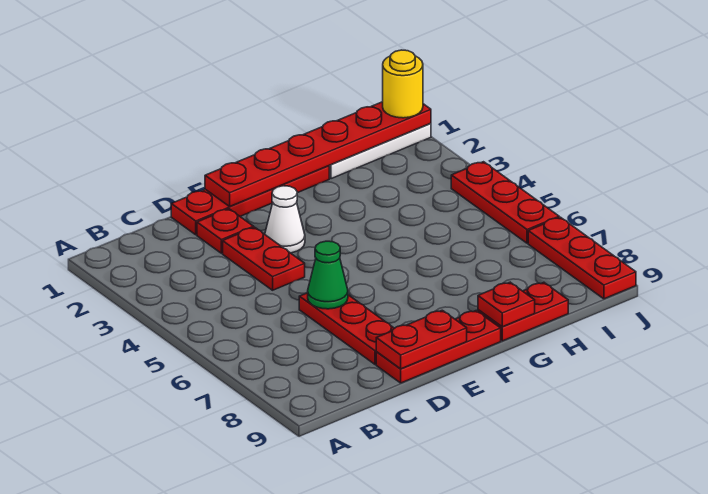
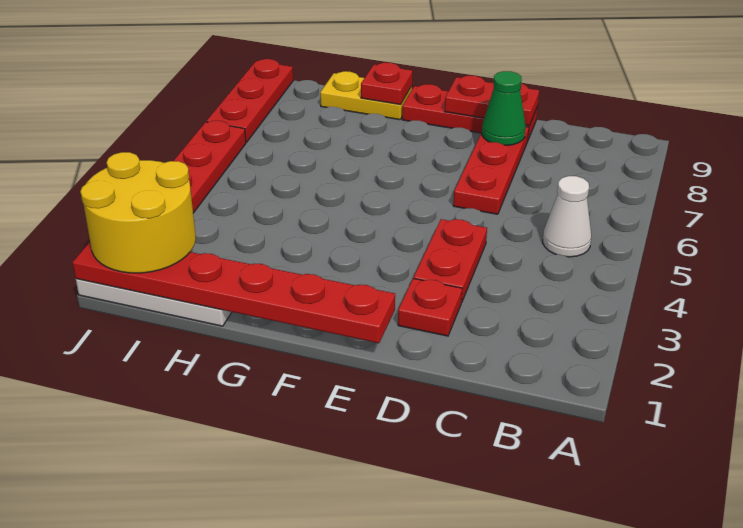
red 1x4 plate [171,166,329,235] -> none
green 1x1 cone [308,241,348,309] -> green 1x1 cone moved to [482,71,526,145]
white 1x1 cone [265,186,305,253] -> white 1x1 cone moved to [543,176,591,257]
red 1x2 plate [478,282,568,341] -> yellow 1x2 plate [320,71,412,120]
yellow 1x1 round brick [383,50,423,118] -> yellow 2x2 round brick [80,152,196,273]

